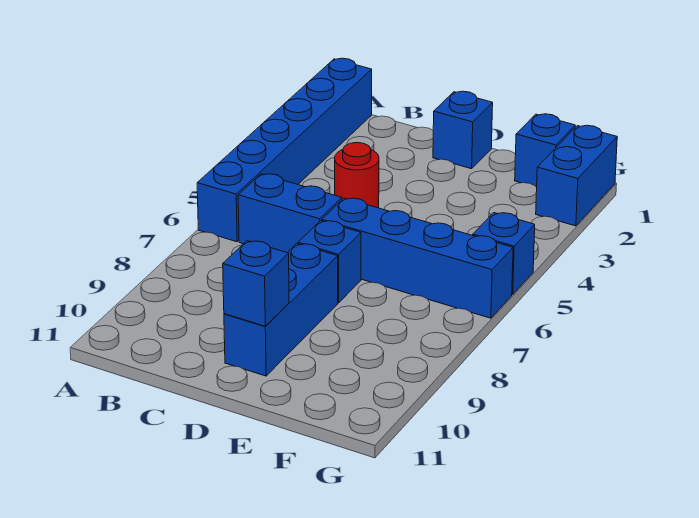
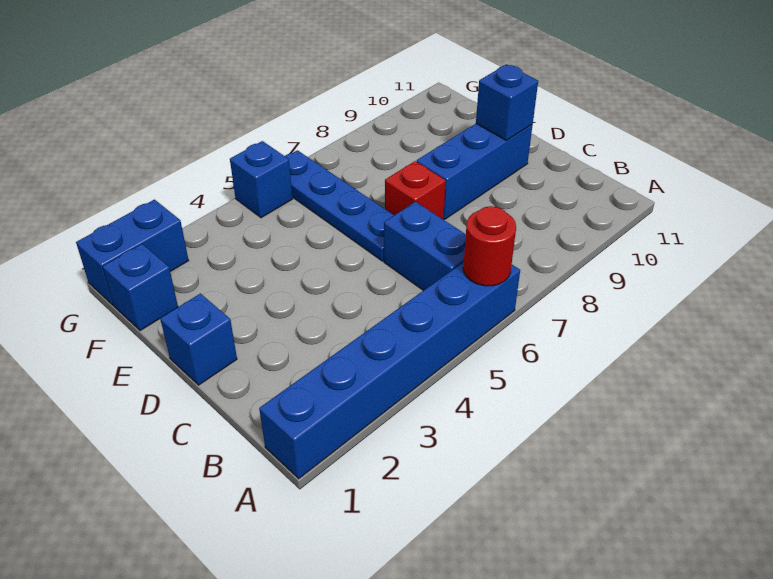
red 1x1 round brick [335,143,379,208] -> red 1x1 round brick moved to [463,206,516,286]
blue 1x4 brick [322,198,513,318] -> blue 1x4 plate [285,150,394,261]
blue 1x1 brick [298,221,361,303] -> red 1x1 brick [385,161,446,220]

